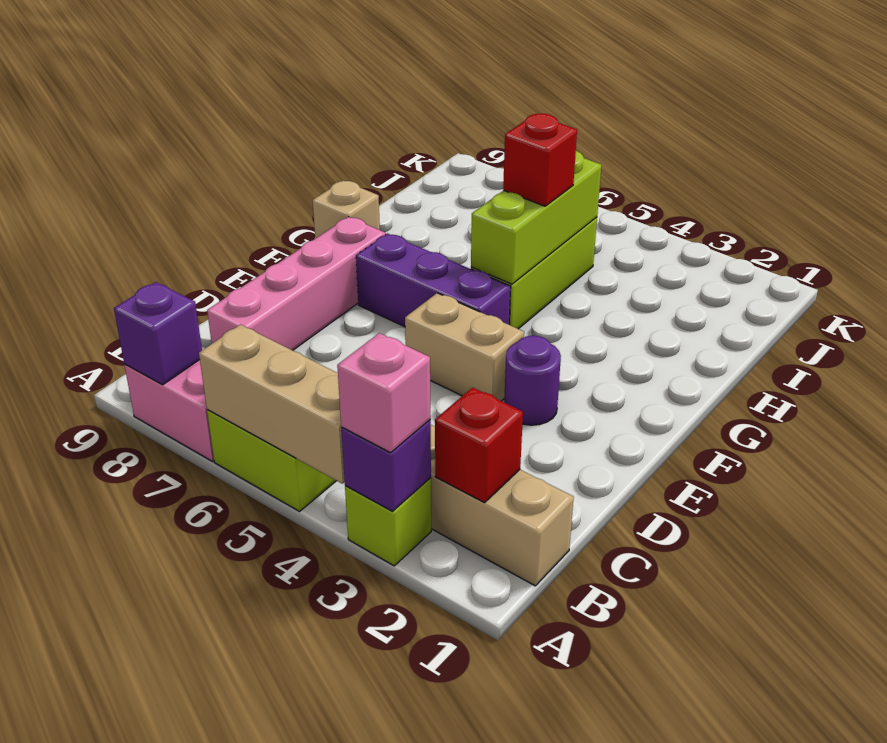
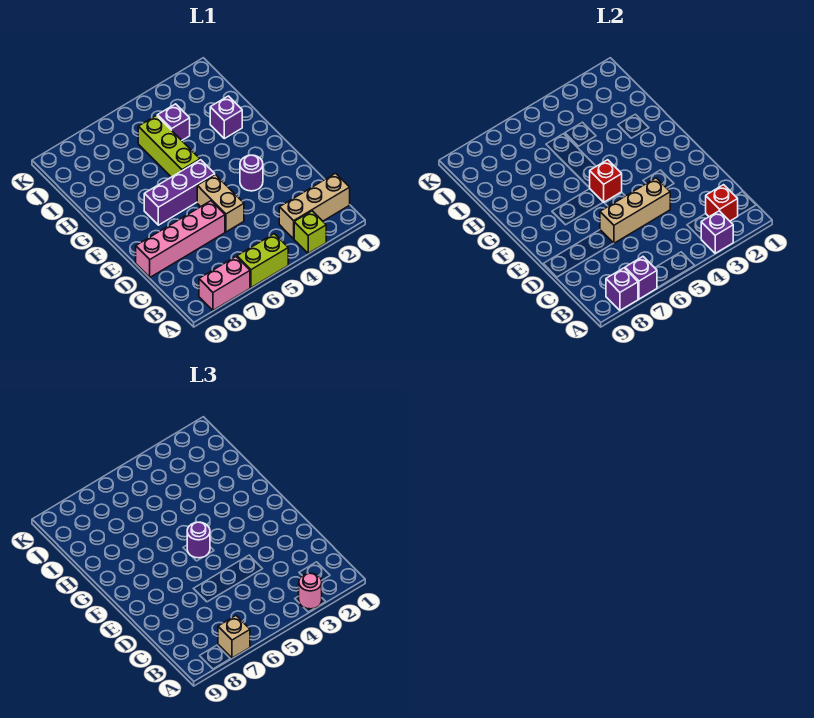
pink 1x1 brick [337,333,431,453] -> pink 1x1 round brick [299,573,322,609]
tan 1x3 brick [199,325,345,484] -> tan 1x3 brick moved to [600,178,670,243]
none -> purple 1x1 brick [625,257,657,299]
pink 1x4 brick [207,217,386,350] -> pink 1x4 brick turned to [136,201,225,277]
tan 1x2 brick [405,293,524,401] -> tan 1x2 brick turned to [197,175,244,232]
none -> purple 1x1 round brick [187,522,210,558]
lime 1x3 brick [471,151,601,284] -> none
tan 1x1 brick [313,181,380,238] -> tan 1x1 brick moved to [218,616,250,658]
none -> purple 1x1 brick [210,96,242,139]
red 1x1 brick [503,114,577,206] -> red 1x1 brick moved to [590,160,622,202]
none -> purple 1x1 brick [157,104,190,140]

